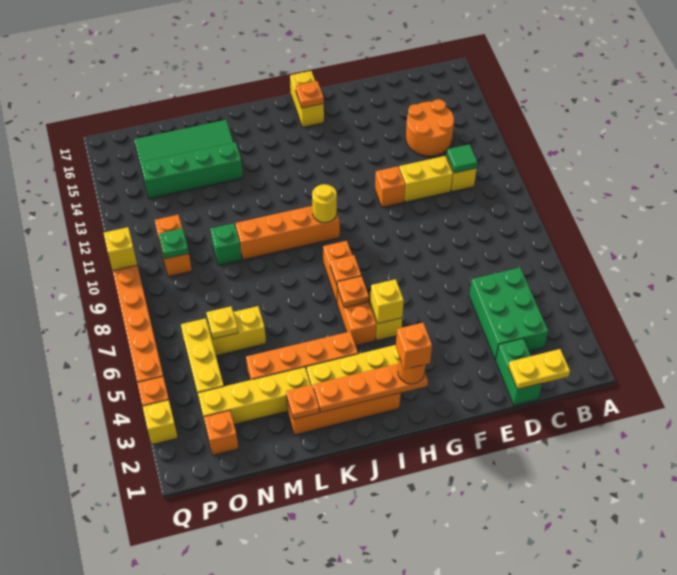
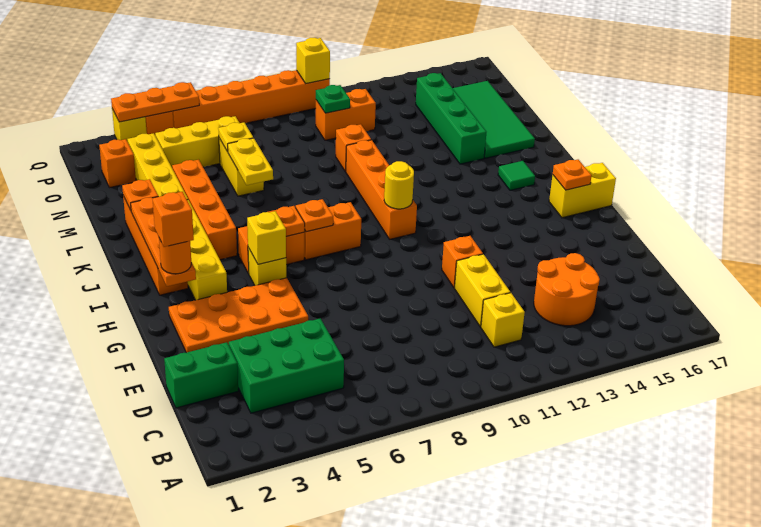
yellow 1x2 plate [508,349,570,389] -> yellow 1x2 plate moved to [228,138,273,185]
green 1x1 tile [447,144,477,173] -> green 1x1 tile moved to [498,161,535,190]
none -> orange 2x4 plate [169,278,308,353]
green 1x1 brick [211,223,242,265] -> orange 1x1 brick [336,124,371,172]
none -> orange 1x3 plate [111,82,199,122]

